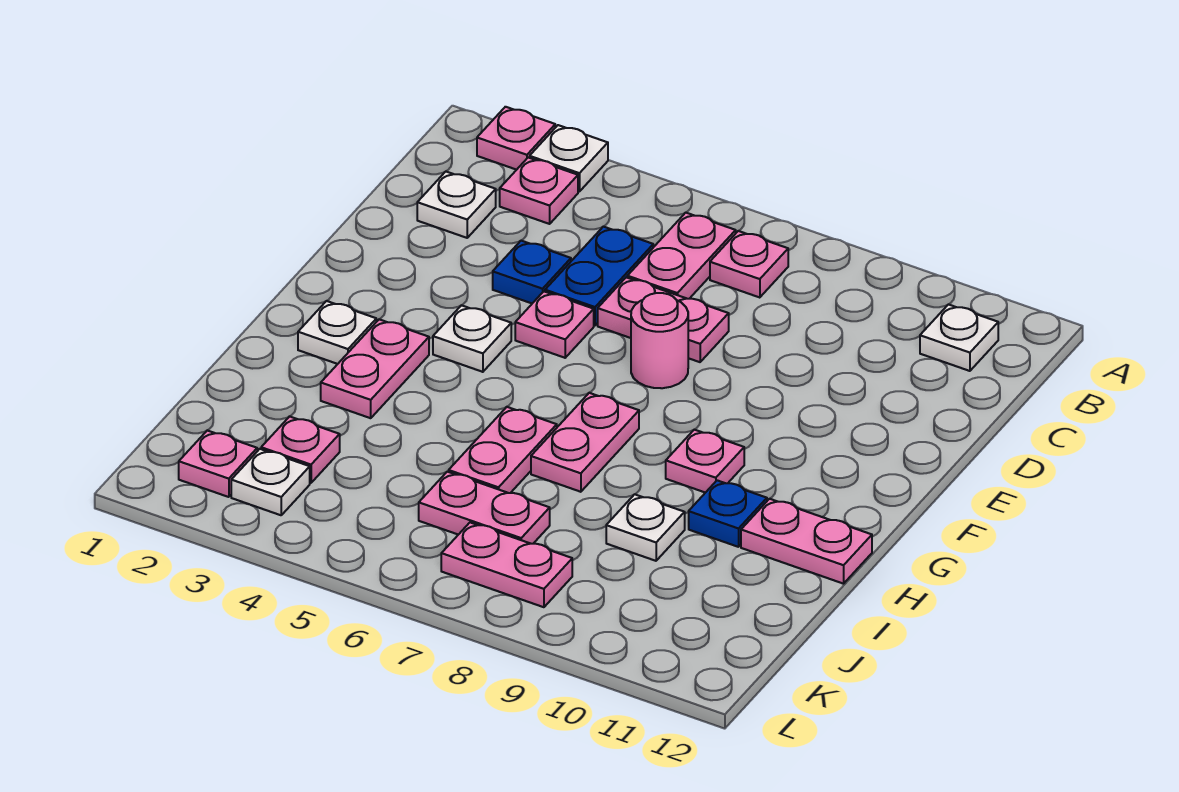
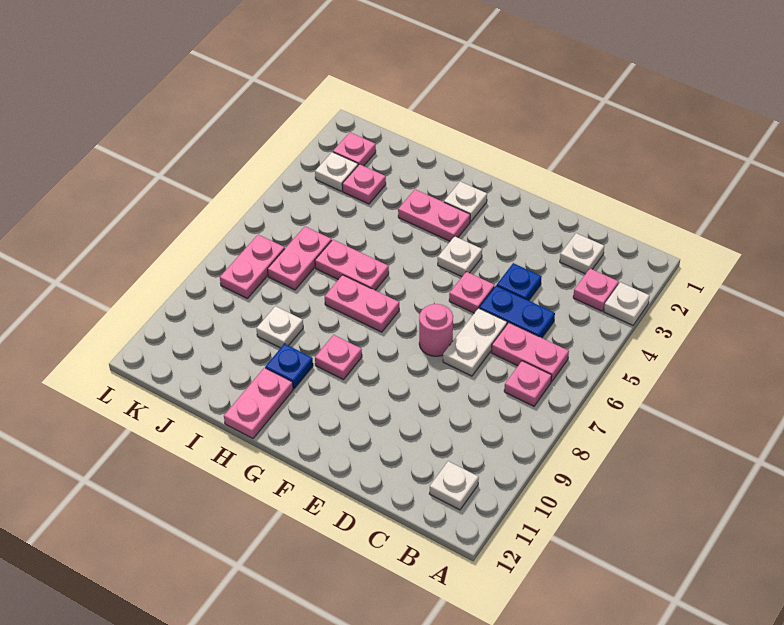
pink 1x1 plate [477,107,555,170] -> none
pink 1x2 plate [598,277,729,362] -> white 1x2 plate [443,308,507,376]

